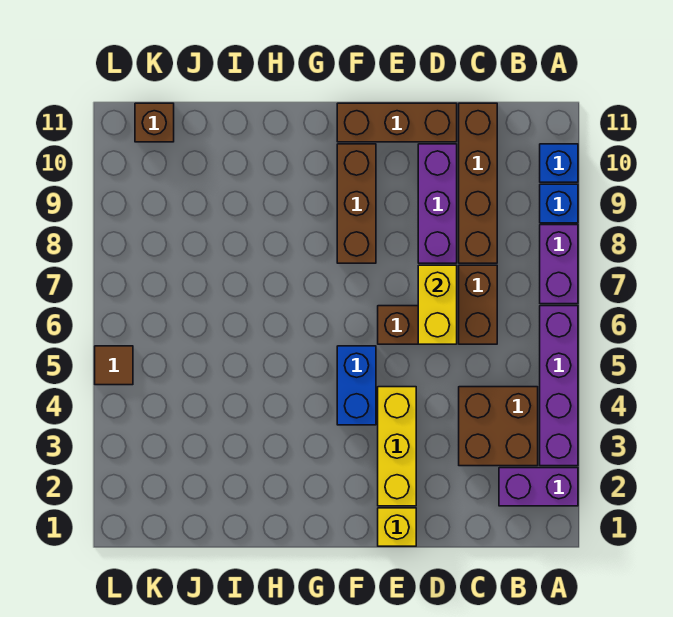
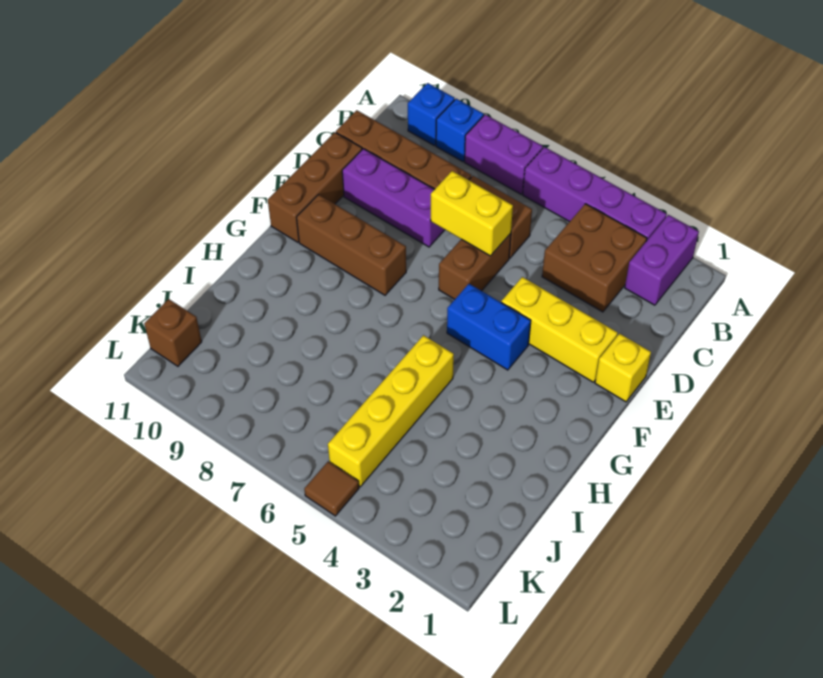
none -> yellow 1x4 brick [328,335,454,487]

